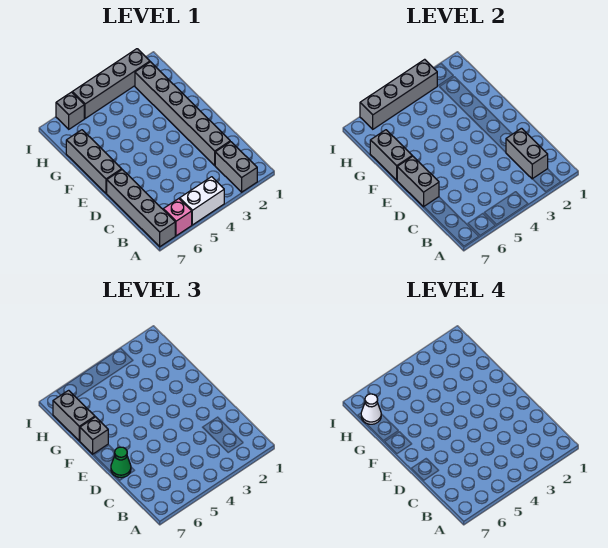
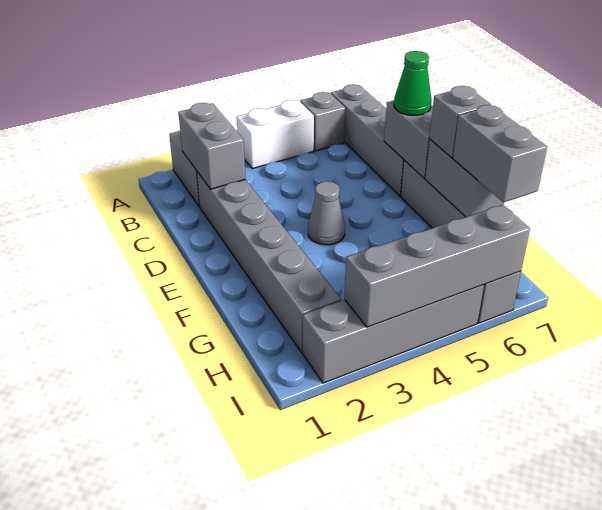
pink 1x1 brick [163,199,192,236] -> grey 1x1 brick [300,92,345,151]
none -> grey 1x1 cone [308,181,345,245]
white 1x1 cone [361,394,381,424] -> none

